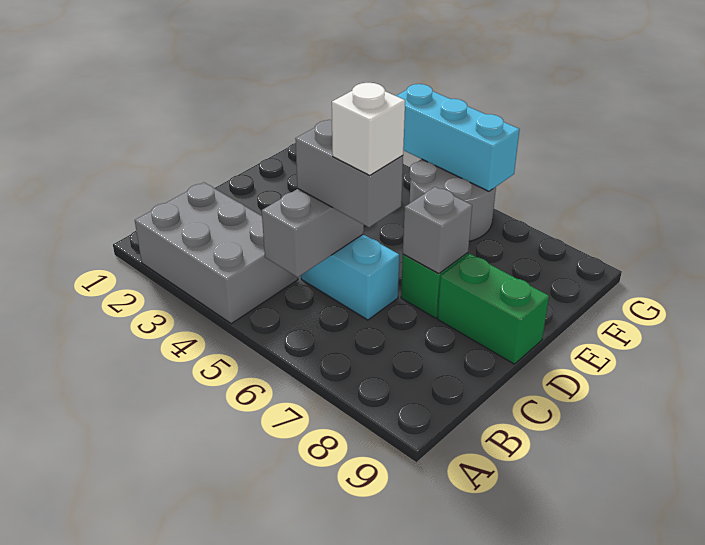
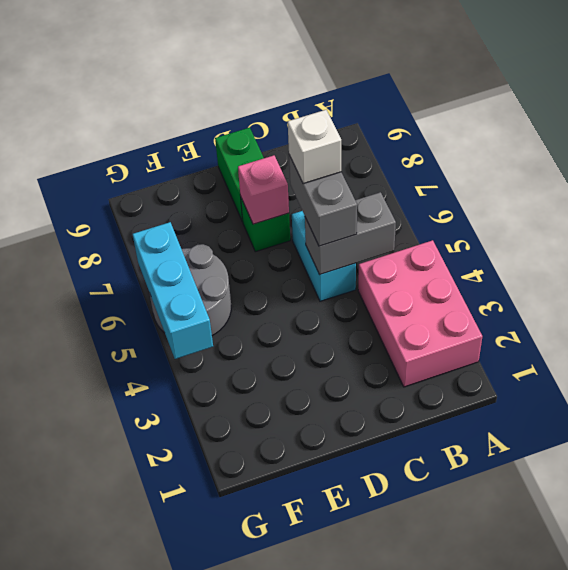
grey 2x3 brick [135,182,298,324] -> pink 2x3 brick [358,240,482,387]
grey 1x1 brick [403,187,472,274] -> pink 1x1 brick [238,155,289,224]

